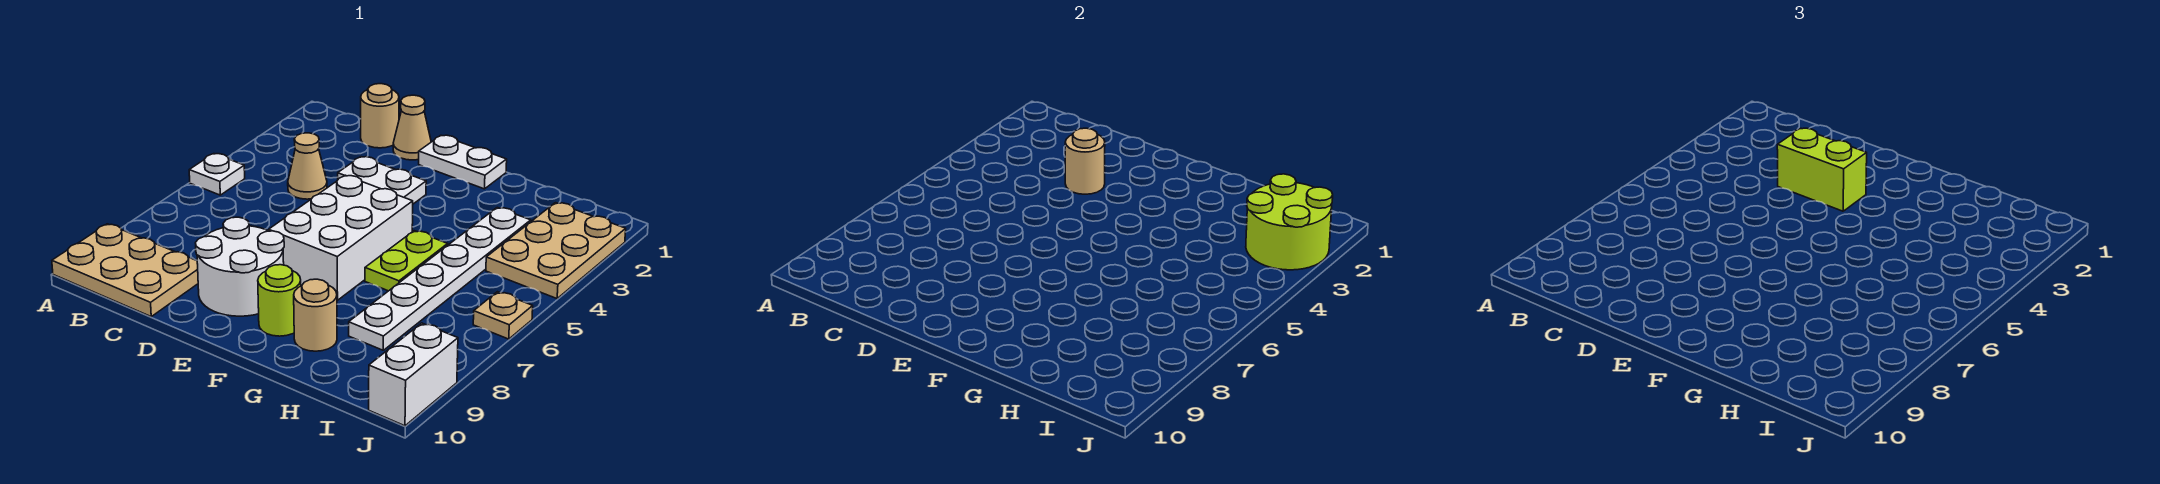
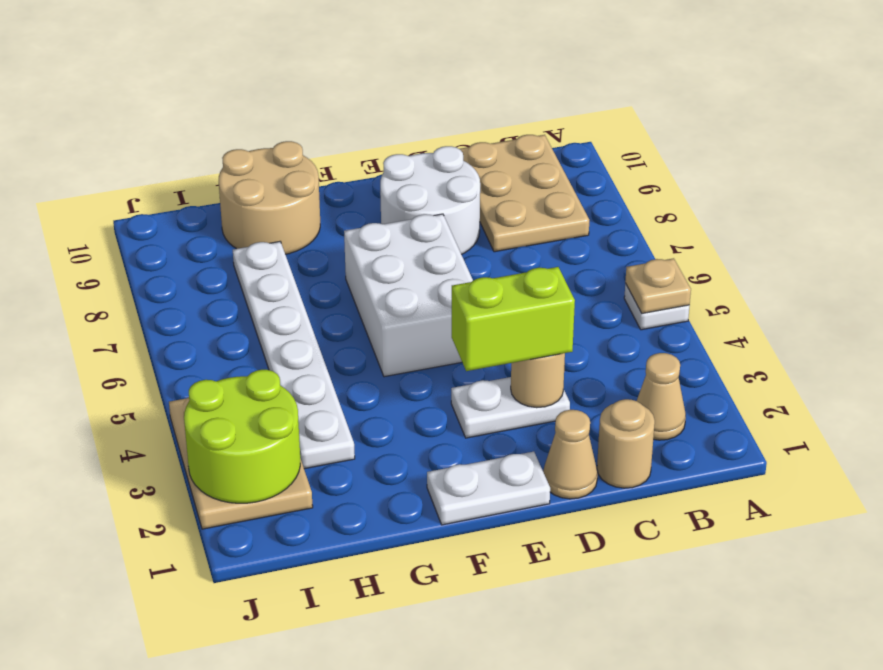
tan 2x3 plate [52,224,198,316] -> tan 2x3 plate turned to [460,135,589,252]
tan 1x1 cone [288,133,327,199] -> tan 1x1 cone moved to [637,353,686,440]
lime 1x1 round brick [258,265,301,336] -> none
lime 1x2 plate [365,231,448,291] -> none
tan 1x1 round brick [294,279,337,351] -> tan 2x2 round brick [219,141,320,254]
tan 1x1 plate [473,292,533,339] -> tan 1x1 plate moved to [625,258,691,313]
white 1x2 brick [369,323,458,426] -> none

